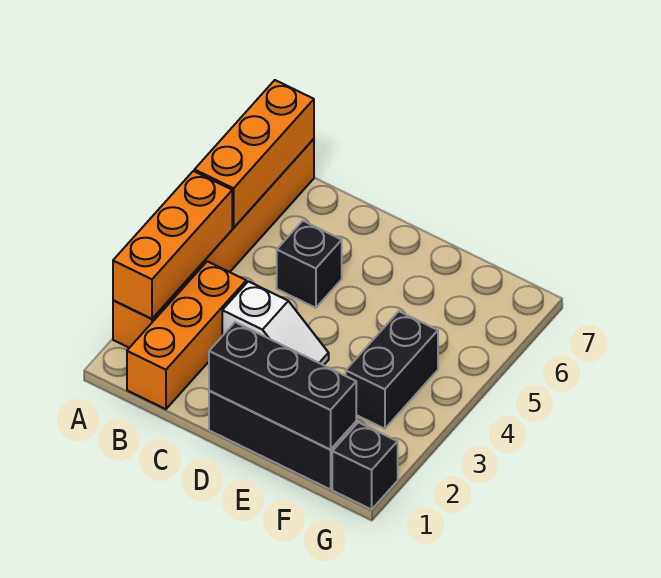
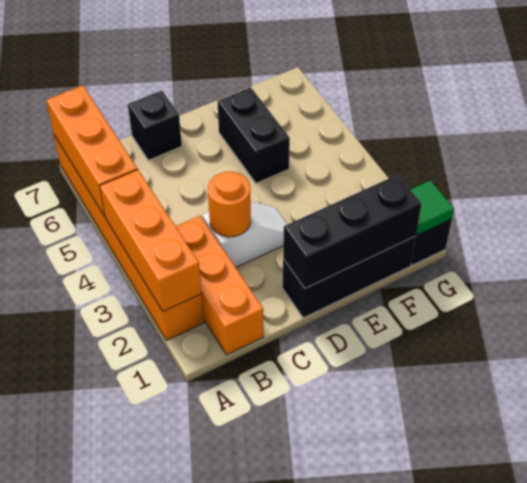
none -> orange 1x1 round brick [208,171,251,237]
black 1x1 brick [277,221,342,308] -> black 1x1 brick moved to [128,91,182,160]
black 1x2 brick [346,311,438,429] -> black 1x2 brick moved to [217,87,290,183]
none -> green 1x1 tile [410,180,454,235]

